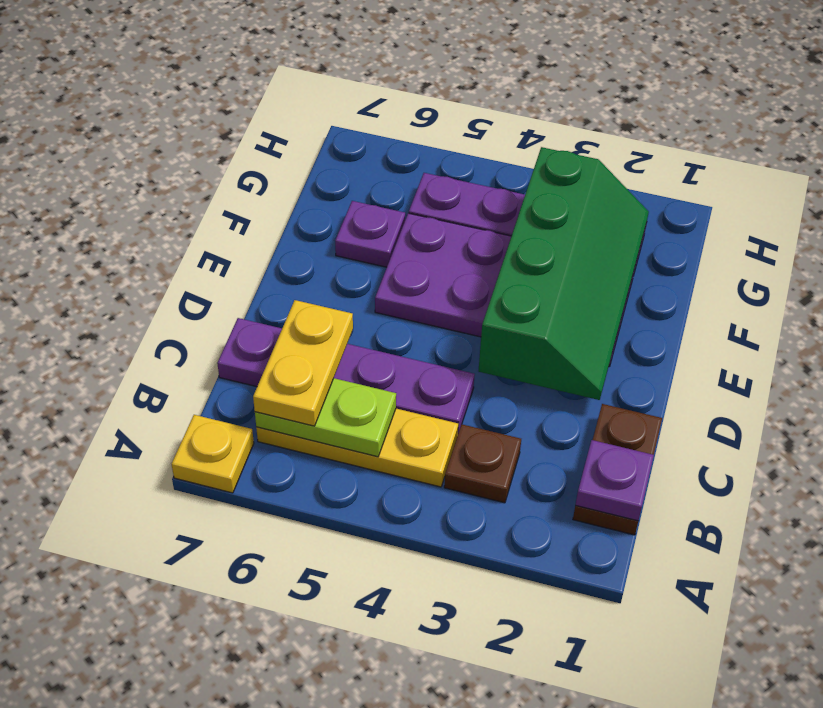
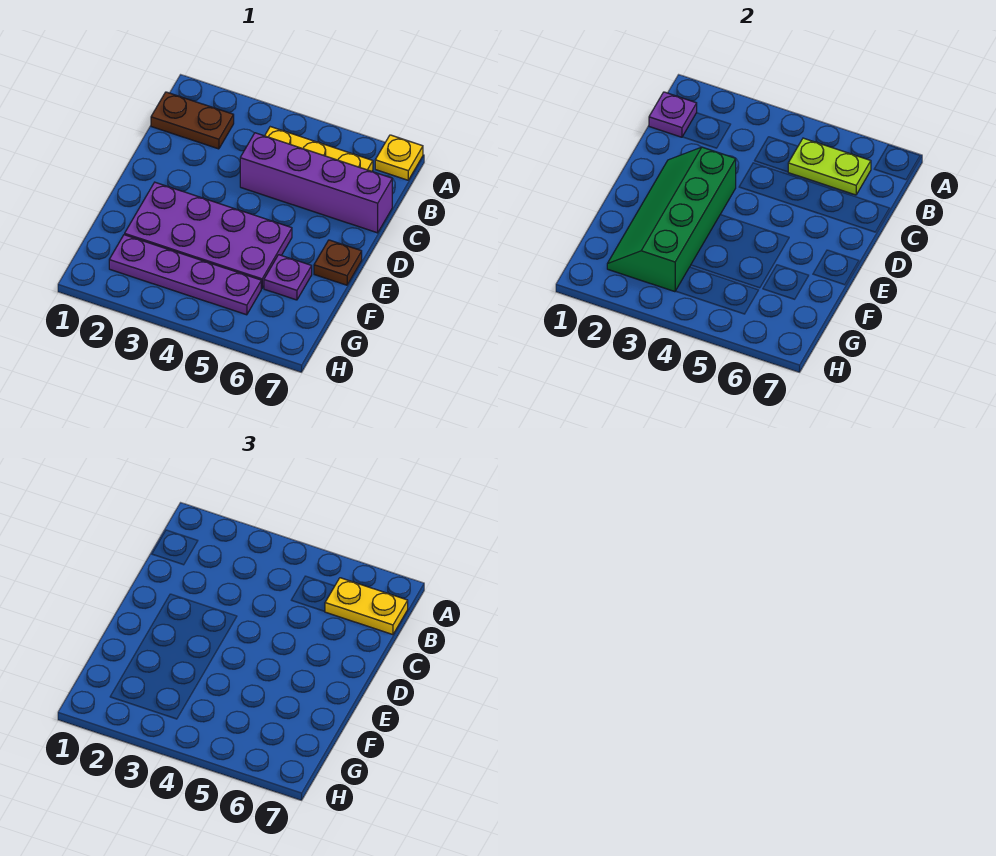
brown 1x2 plate [573,404,662,535] -> brown 1x2 plate turned to [151,92,234,149]
brown 1x1 plate [444,424,521,503] -> brown 1x1 plate moved to [314,240,362,285]
yellow 1x2 plate [253,300,353,426] -> yellow 1x2 plate turned to [325,578,408,635]
purple 1x4 plate [217,318,475,433] -> purple 1x4 brick [240,133,392,233]

